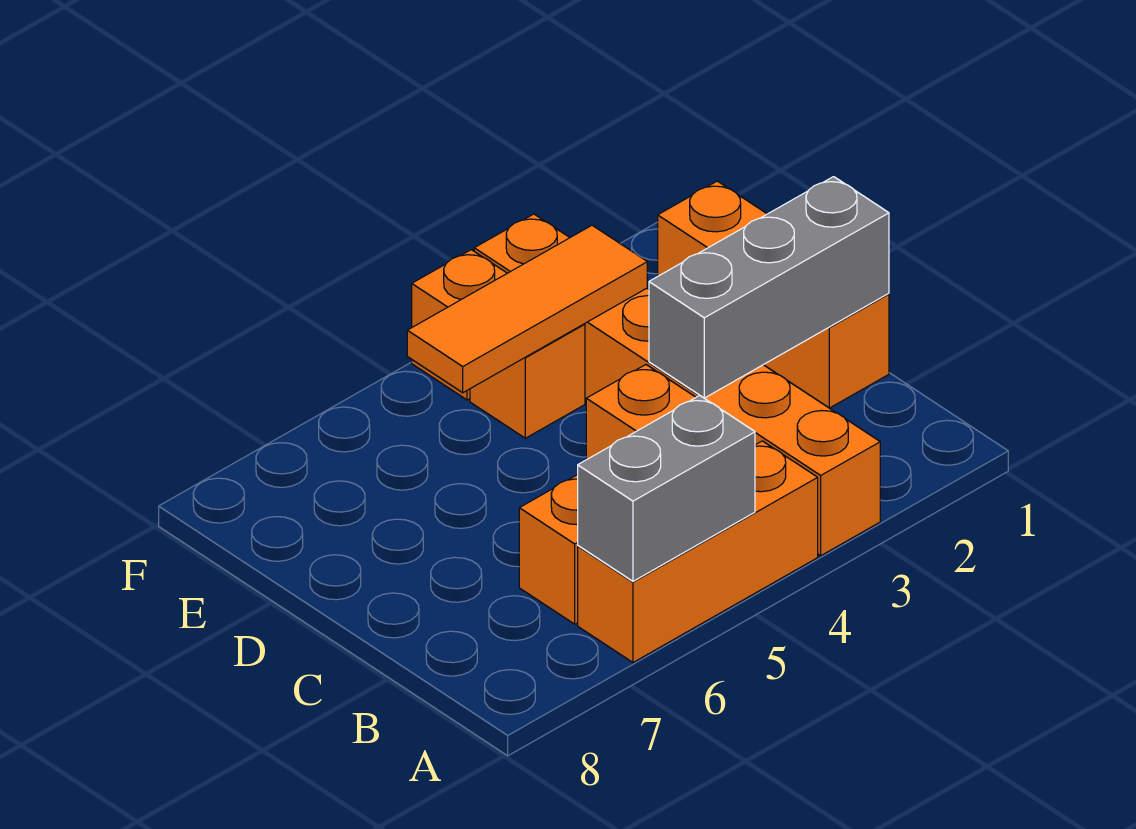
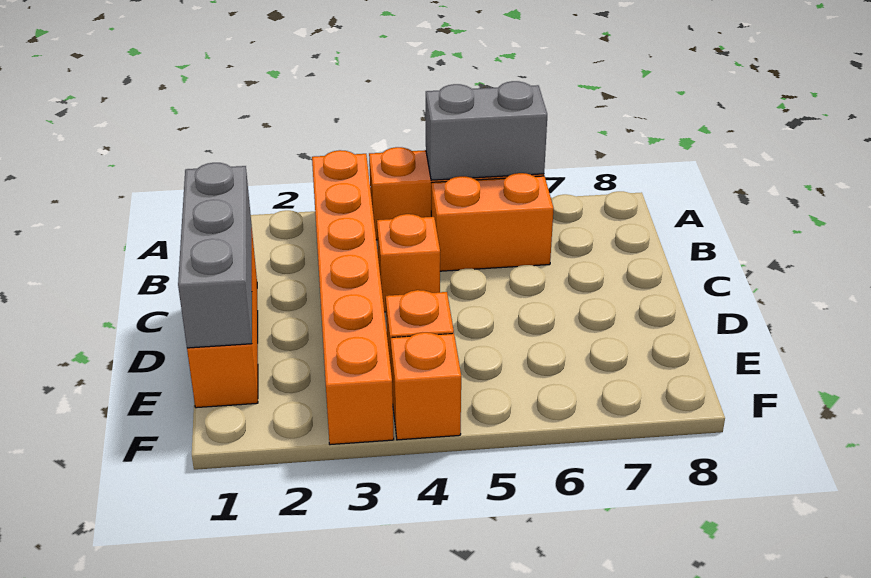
grey 1x3 brick [649,177,889,398] -> grey 1x3 brick turned to [178,163,252,348]
orange 1x3 tile [407,225,647,393] -> none

